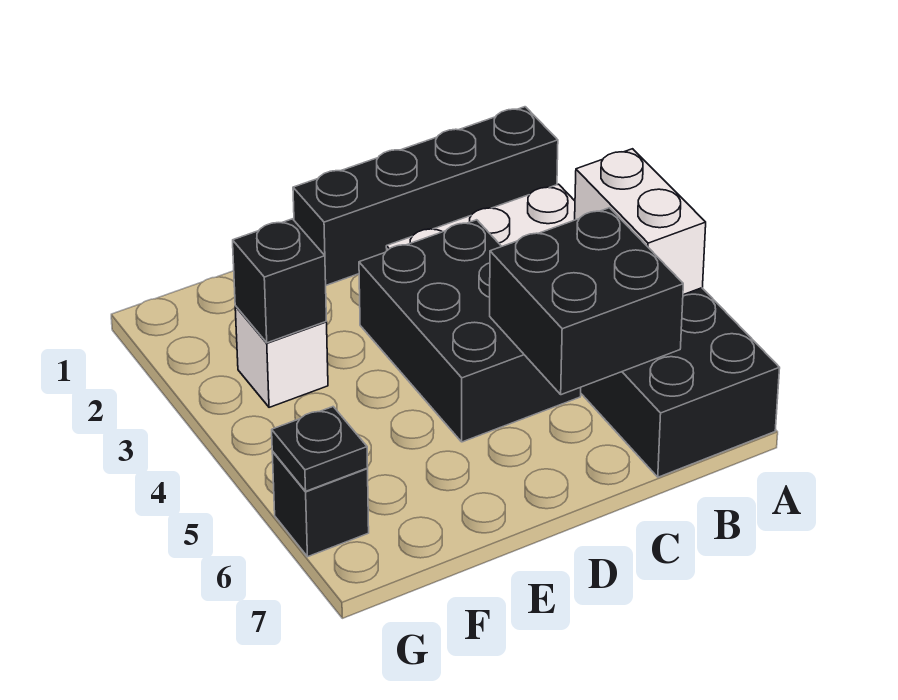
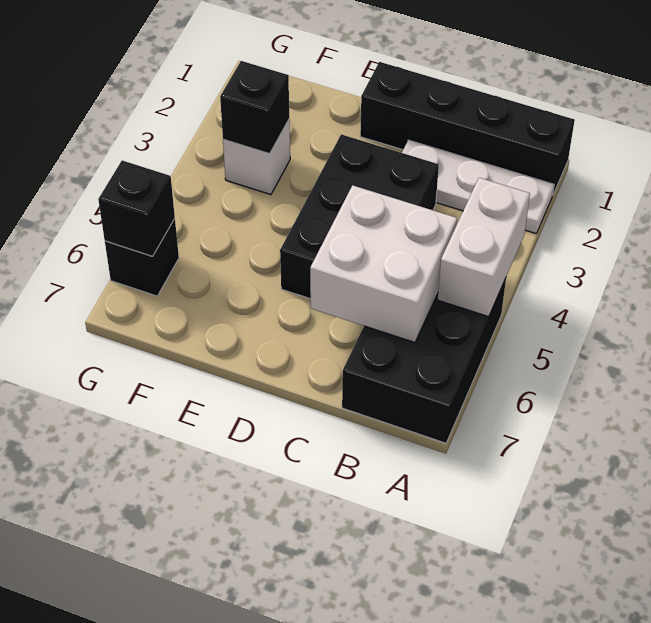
black 2x2 brick [490,208,683,395] -> white 2x2 brick [310,185,457,342]
black 1x1 plate [272,407,368,491] -> black 1x1 brick [98,160,175,256]

